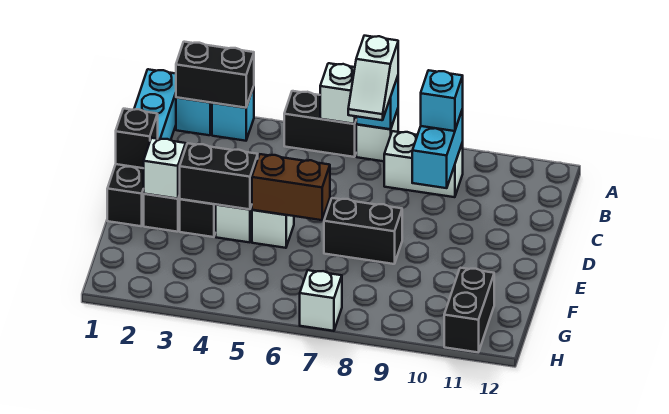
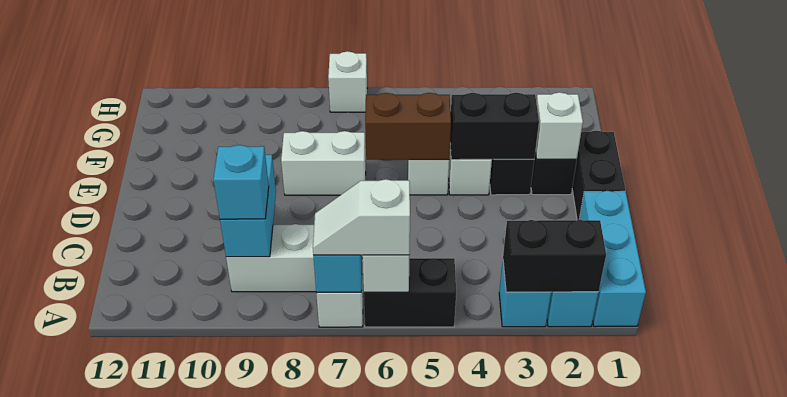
white 1x2 slope [348,36,398,120] -> white 1x2 slope turned to [313,179,410,255]
black 1x1 brick [116,109,158,168] -> none
black 1x2 brick [324,198,402,264] -> white 1x2 brick [281,131,366,195]
black 1x2 brick [444,268,494,352] -> none

